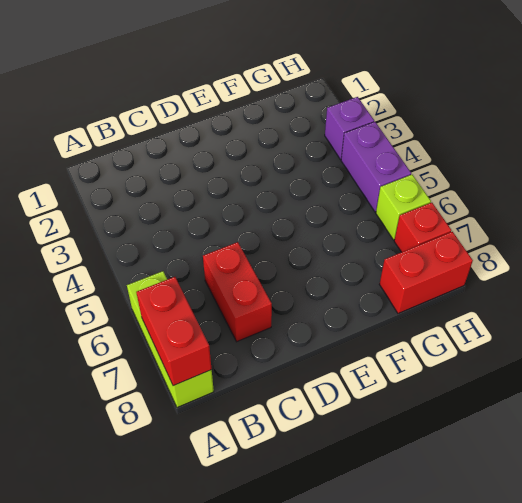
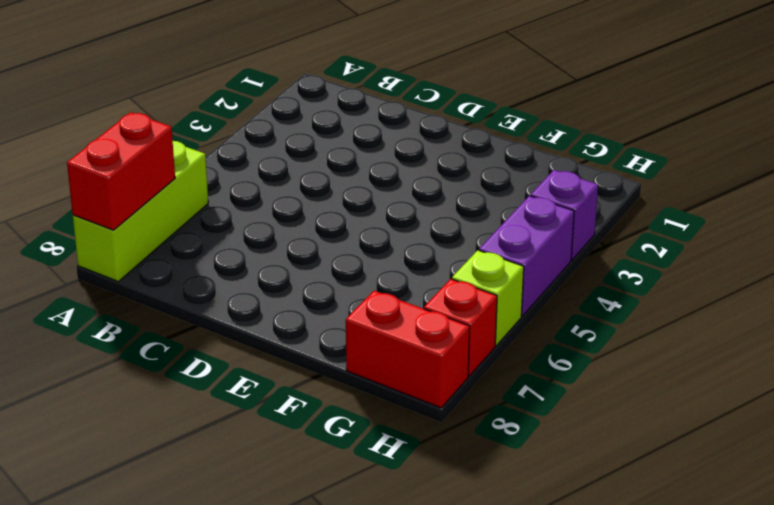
red 1x2 brick [203,242,272,342] -> none

